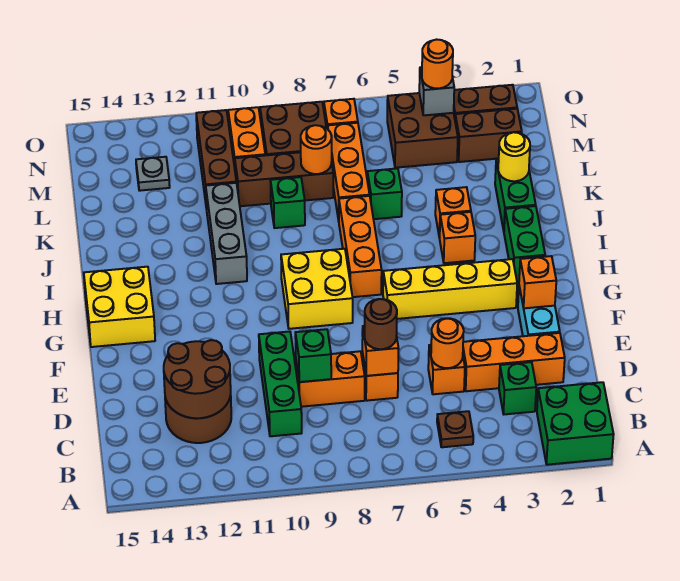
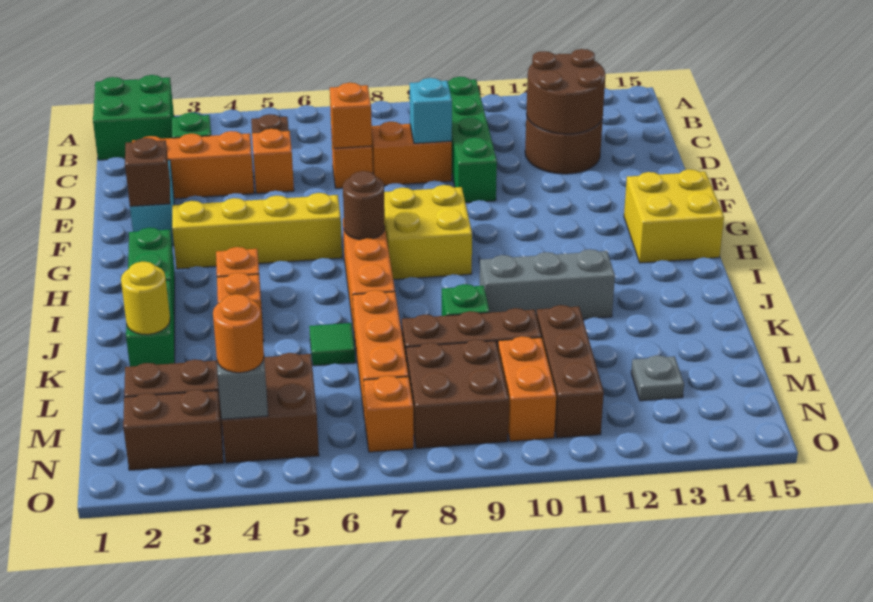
green 1x3 brick [259,331,302,436] -> green 1x4 brick [448,77,497,203]
orange 1x1 round brick [431,318,464,368] -> none
brown 1x1 round brick [365,299,397,349] -> brown 1x1 round brick moved to [343,171,385,240]
green 1x1 brick [295,329,331,382] -> cyan 1x1 brick [410,78,452,143]
orange 1x1 brick [519,256,556,308] -> brown 1x1 brick [125,138,170,206]
grey 1x3 brick [206,183,247,284] -> grey 1x3 brick turned to [480,249,615,319]
green 1x1 brick [367,168,402,219] -> green 1x1 tile [309,323,355,366]
orange 1x1 round brick [301,125,332,174] -> none

